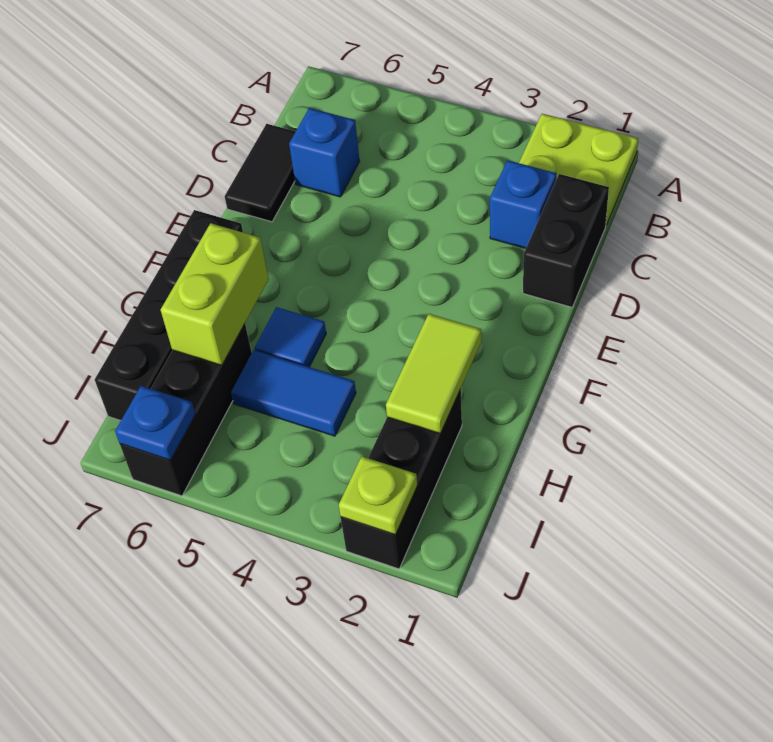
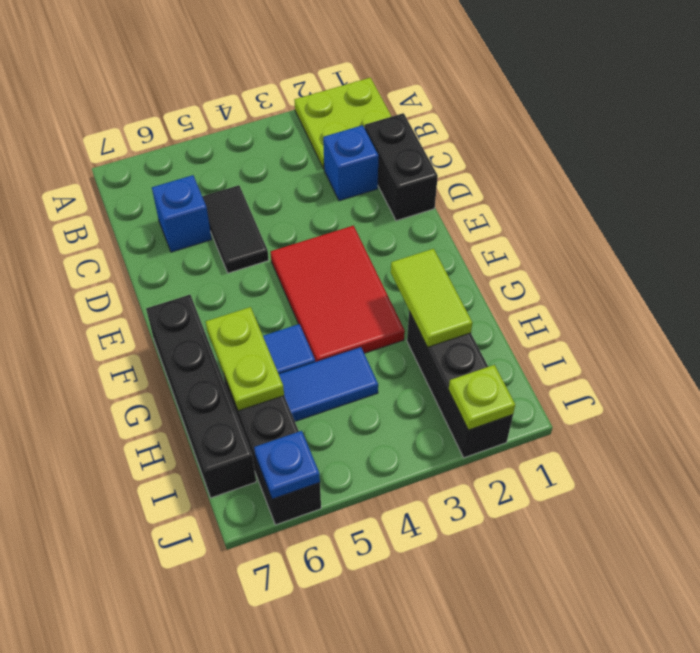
black 1x2 tile [225,124,296,222] -> black 1x2 tile moved to [202,185,269,273]
none -> red 2x3 tile [271,226,405,362]
lime 1x2 brick [161,223,269,365] -> lime 1x2 plate [206,307,284,411]

